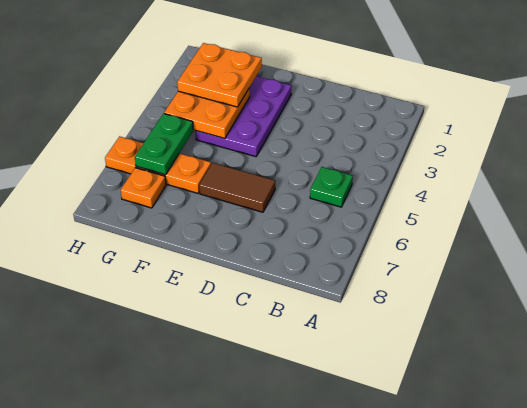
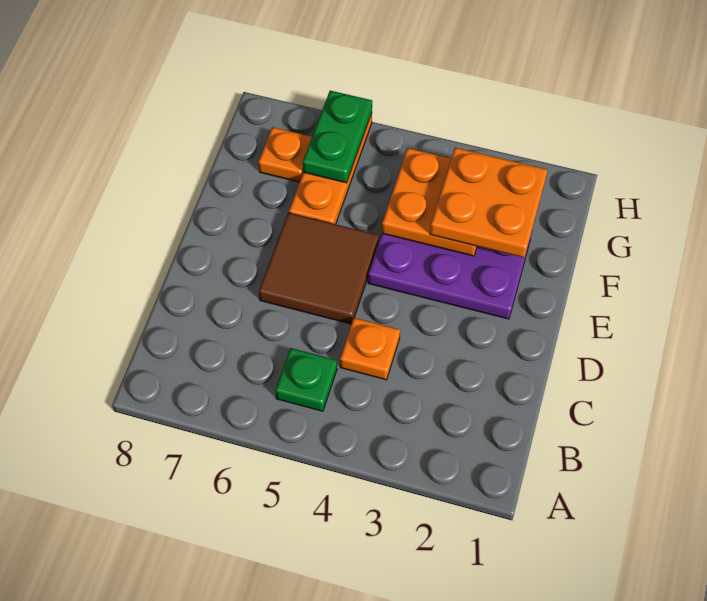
none -> orange 1x1 plate [340,318,400,380]
brown 1x2 tile [199,163,275,212] -> brown 2x2 tile [259,213,379,324]
green 1x2 plate [135,114,193,175] -> green 1x2 plate turned to [303,91,372,183]

